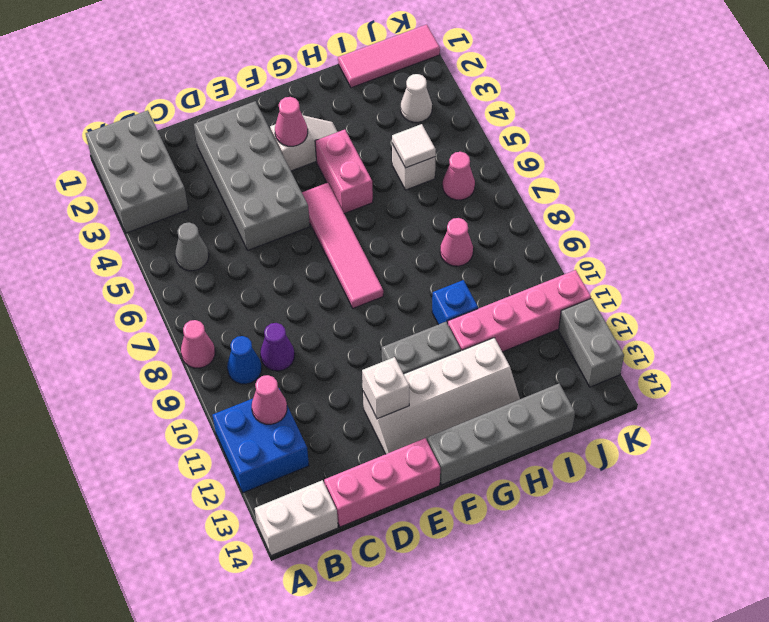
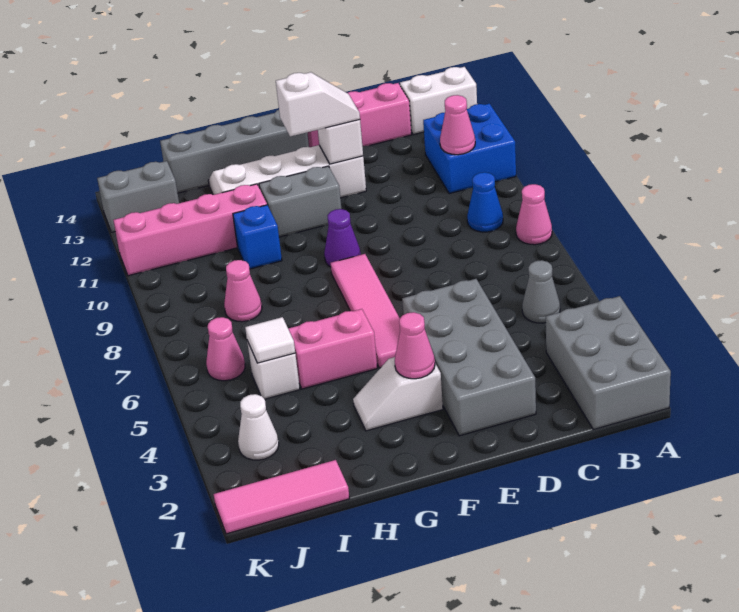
purple 1x1 cone [260,323,295,371] -> purple 1x1 cone moved to [324,209,361,267]
none -> white 1x2 slope [276,72,360,136]
pink 1x2 brick [315,130,373,214] -> pink 1x2 brick turned to [288,309,377,389]
grey 1x2 brick [559,298,624,387] -> grey 1x2 brick turned to [97,161,179,232]

